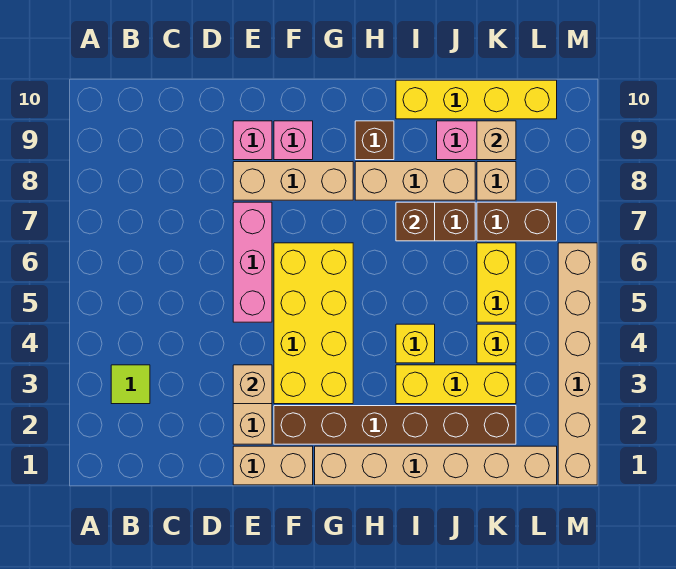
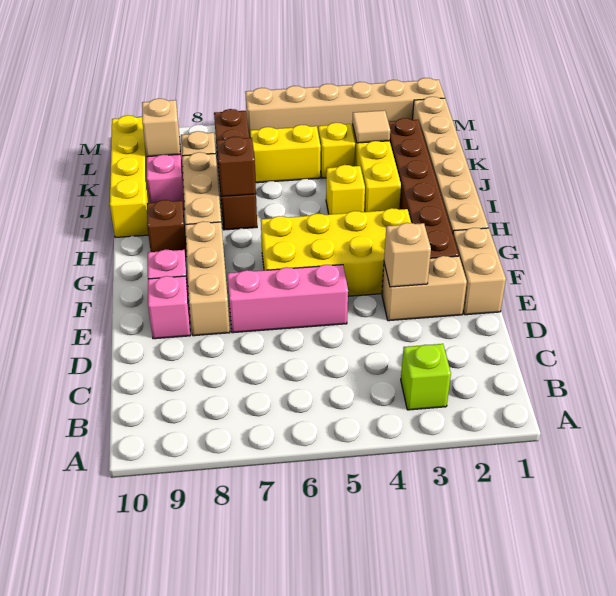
lime 1x1 tile [111,365,150,404] -> lime 1x1 brick [401,344,451,410]
none -> tan 1x1 tile [352,110,390,143]

